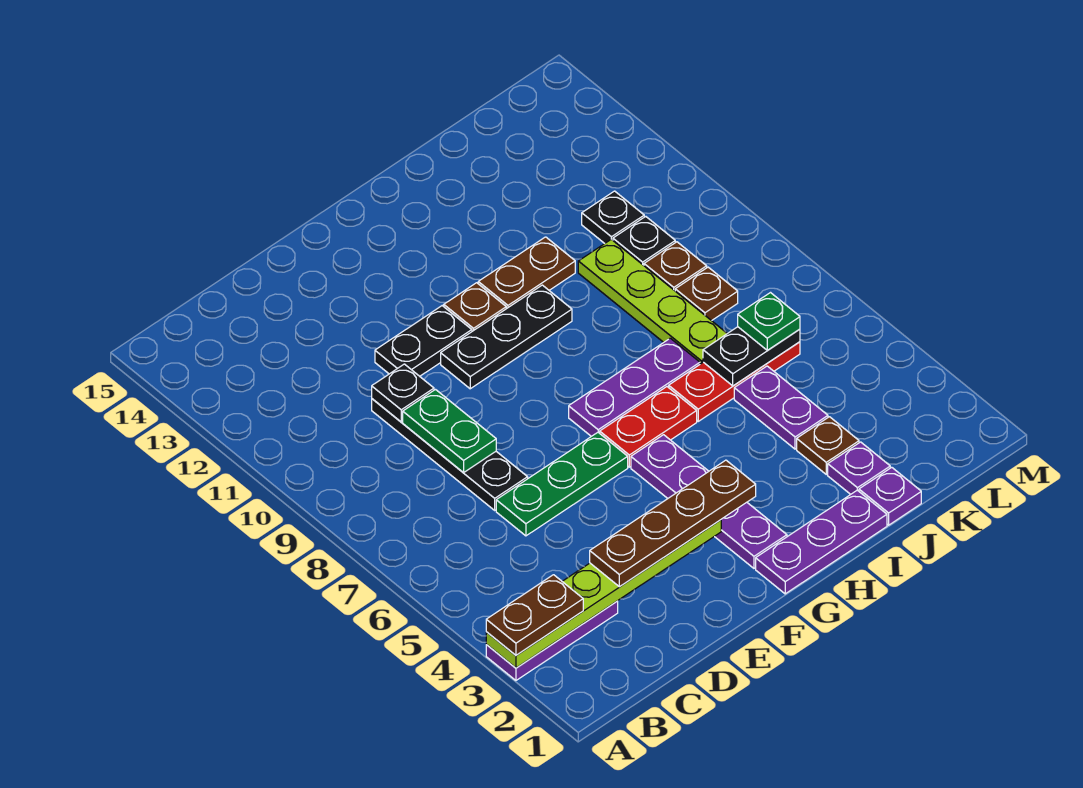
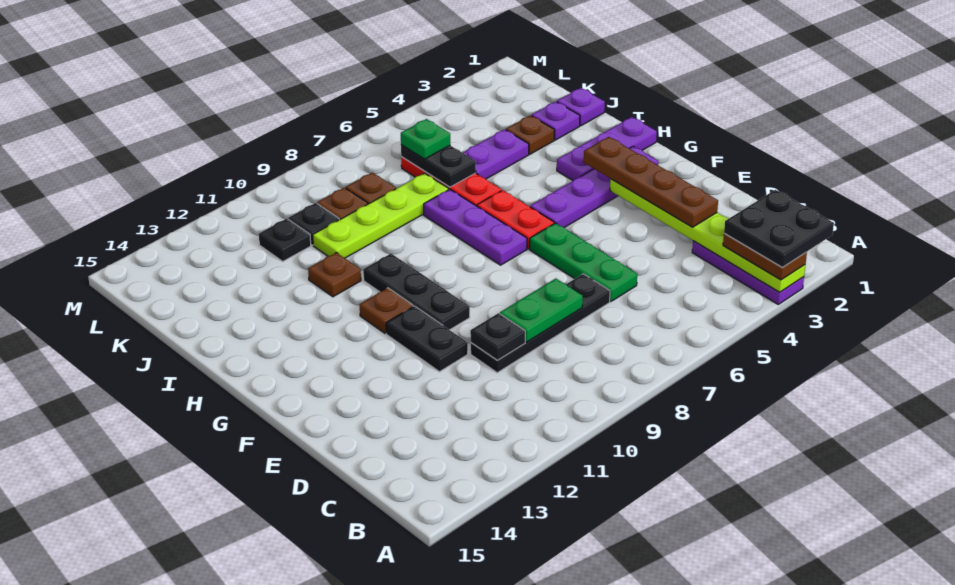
none -> black 2x2 plate [724,190,834,268]
purple 1x3 plate [756,490,887,594] -> purple 1x3 plate turned to [557,117,657,180]
brown 1x2 plate [478,237,575,309] -> brown 1x1 plate [308,253,361,297]

